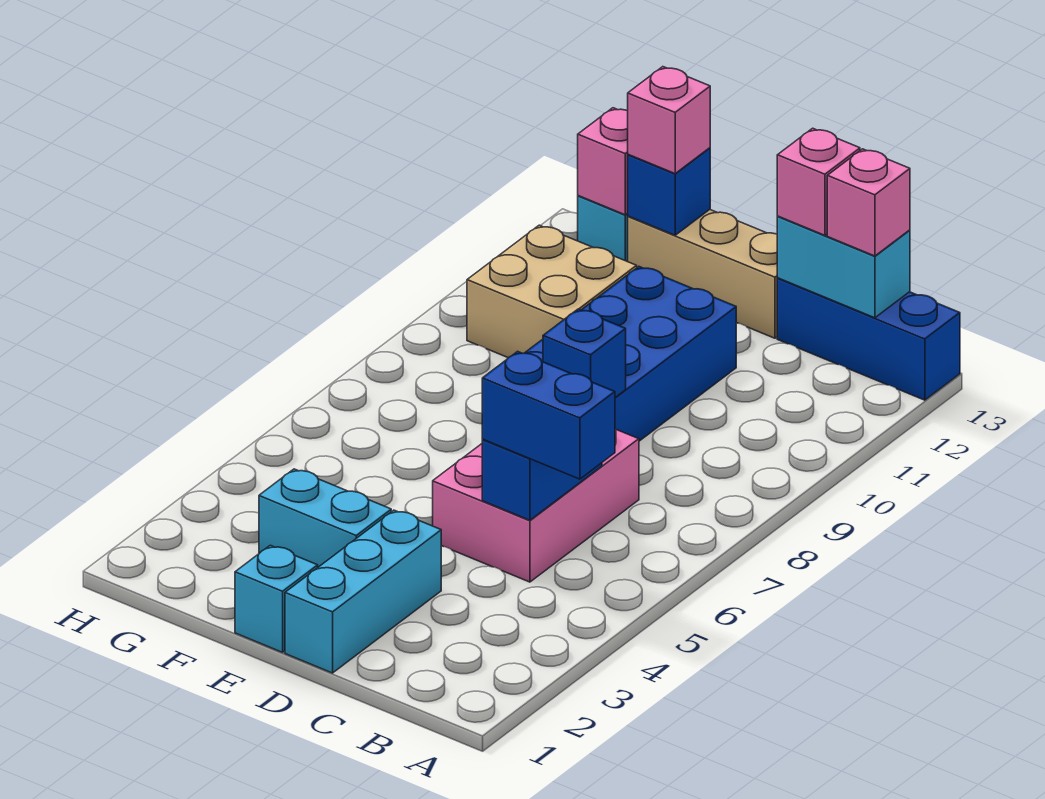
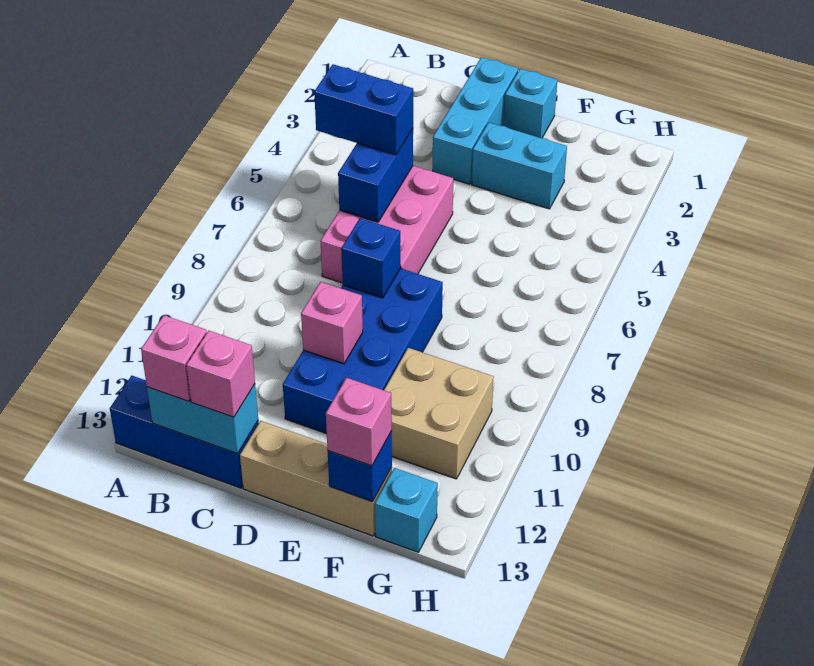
pink 1x1 brick [578,108,628,215] -> pink 1x1 brick moved to [301,282,363,364]

